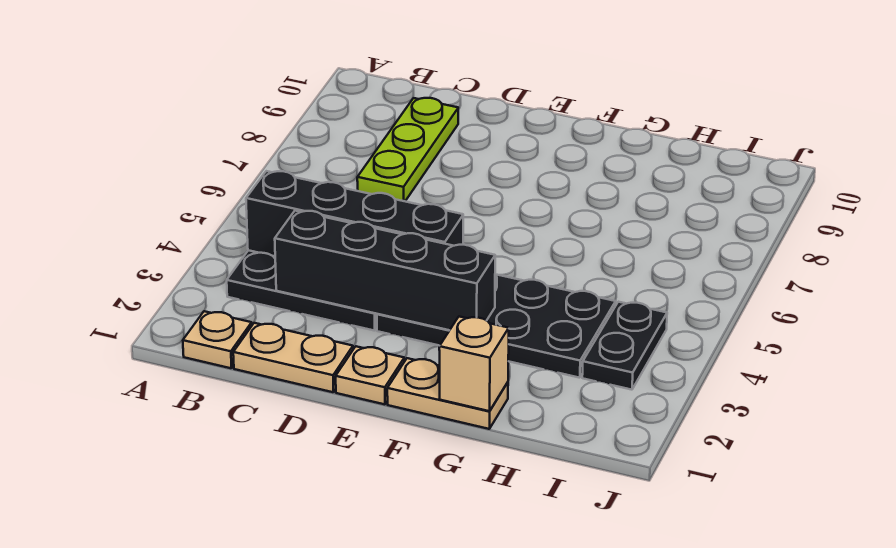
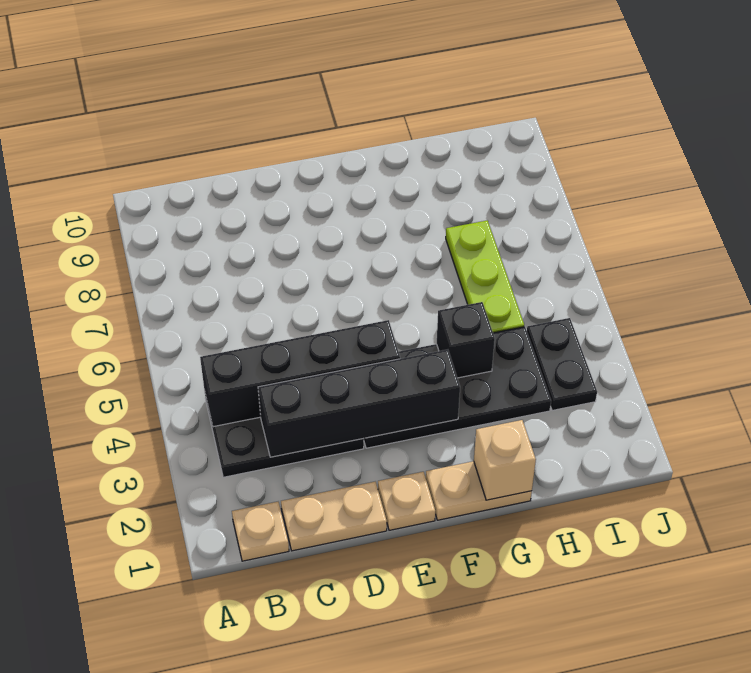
lime 1x3 plate [357,98,458,201] -> lime 1x3 plate moved to [446,221,524,333]
none -> black 1x1 brick [437,302,495,378]

